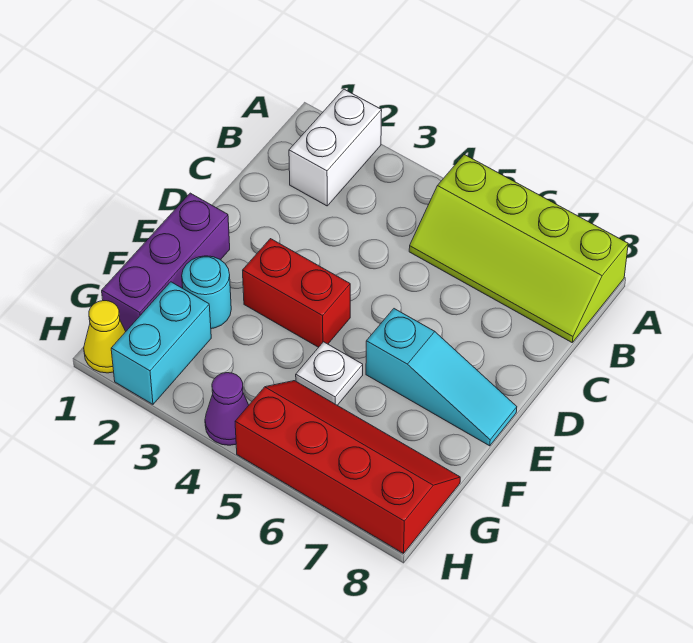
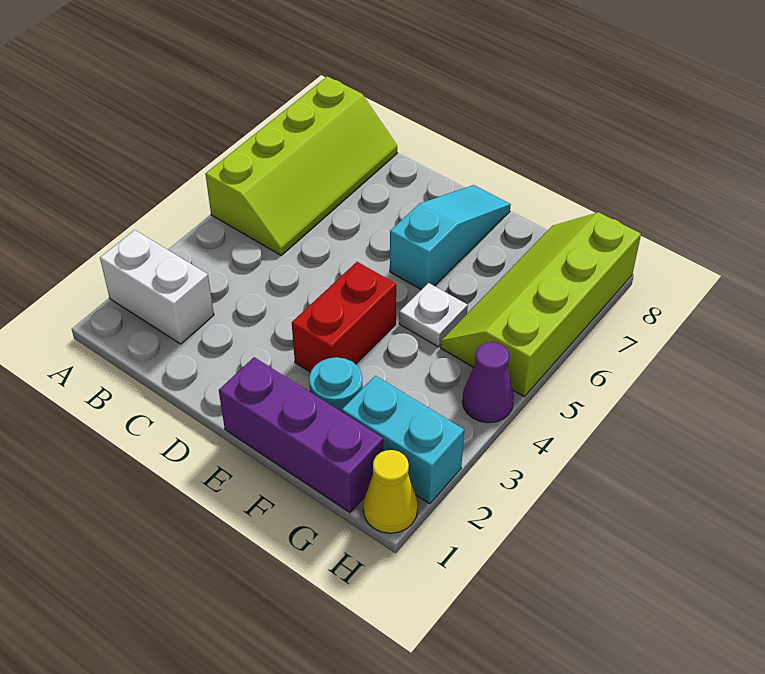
red 2x4 slope [235,381,460,554] -> lime 2x4 slope [440,212,641,397]

